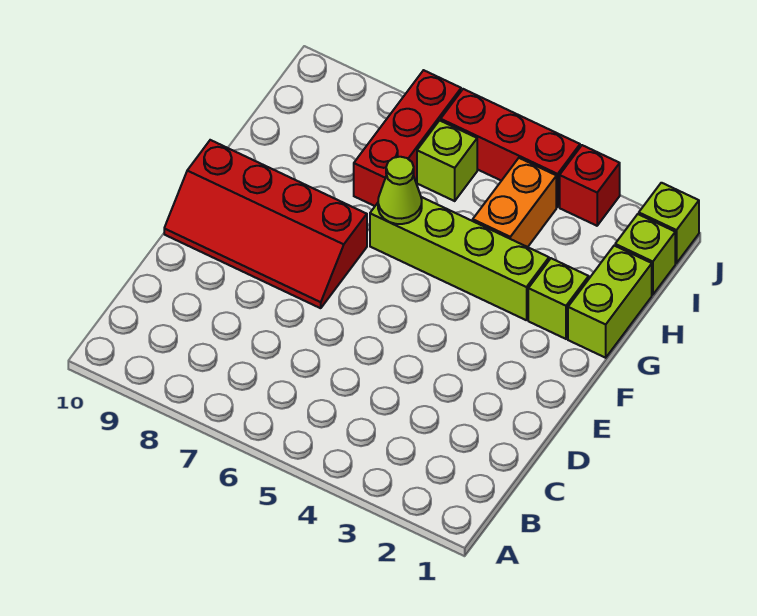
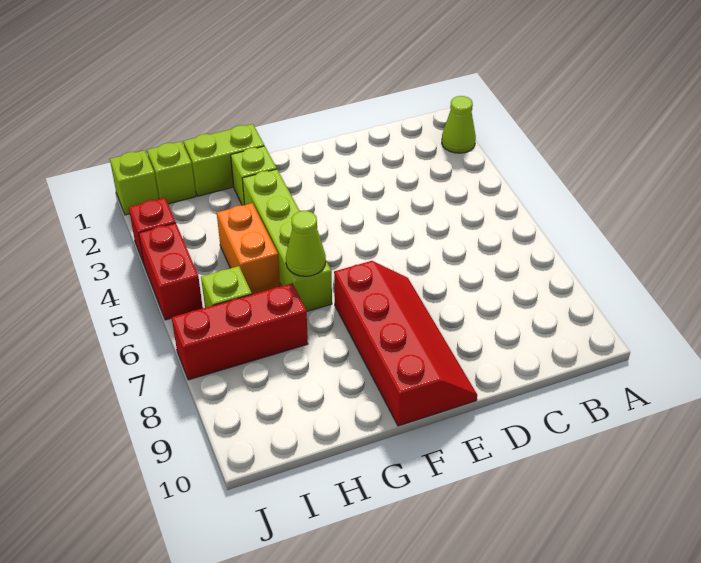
none -> lime 1x1 cone [442,96,476,153]
orange 1x2 brick [473,158,556,247] -> orange 1x2 brick turned to [217,203,280,294]
red 1x3 brick [441,89,580,207] -> red 1x2 brick [139,223,203,320]

